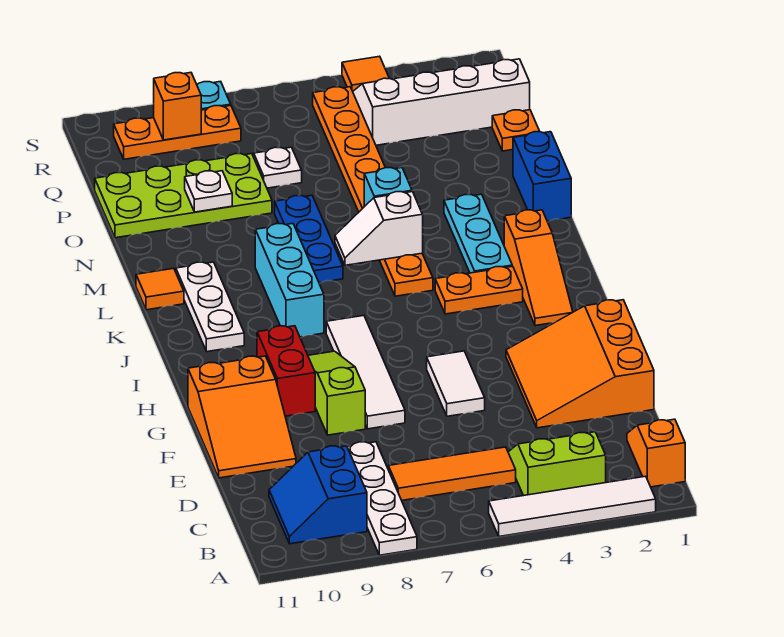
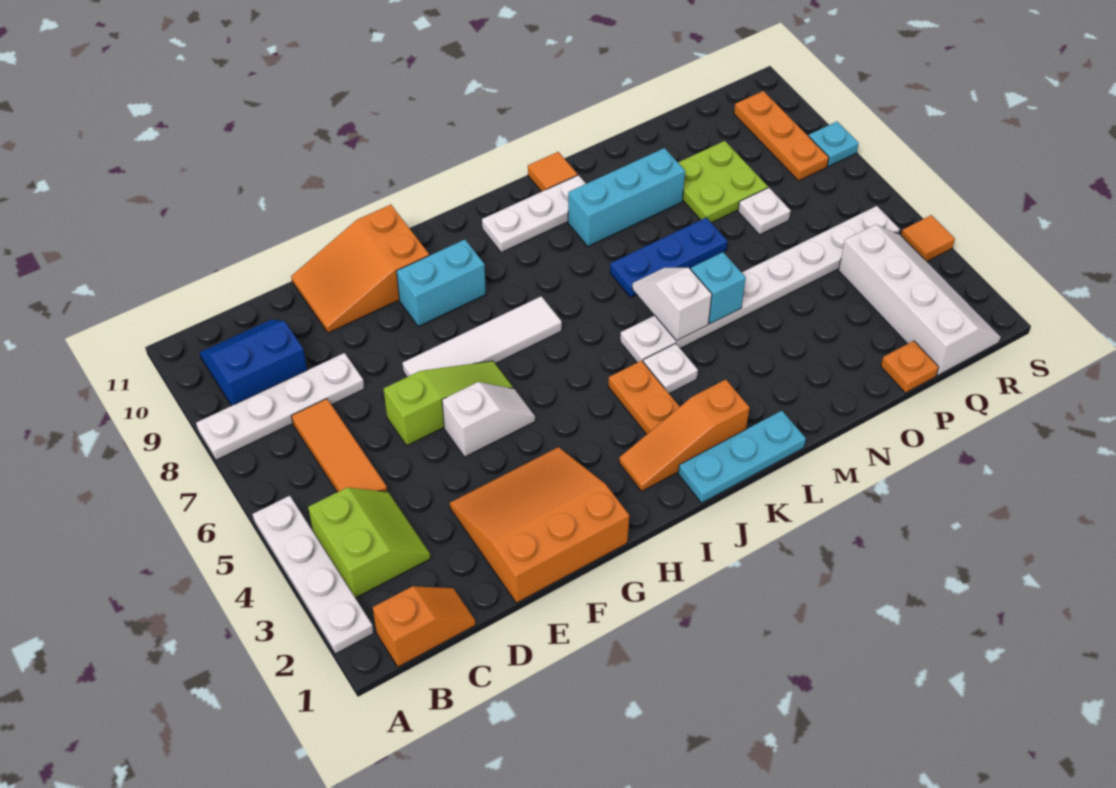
white 1x4 tile [489,476,656,536] -> white 1x4 plate [253,496,374,654]
white 1x2 tile [427,351,485,416] -> white 1x2 slope [442,382,535,457]
lime 1x3 slope [308,351,365,435] -> lime 1x3 slope moved to [384,361,513,445]
red 1x2 brick [257,326,315,416] -> cyan 1x2 brick [396,240,486,326]
cyan 1x3 brick [255,224,324,337] -> cyan 1x3 brick moved to [568,148,685,246]
cyan 1x3 plate [444,194,512,273] -> cyan 1x3 plate moved to [678,411,806,503]
orange 1x8 plate [313,87,433,296] -> white 1x8 plate [620,206,900,363]
blue 1x2 brick [513,132,571,221] -> none
lime 2x4 plate [95,154,272,238] -> lime 2x2 plate [678,141,768,223]
white 1x1 plate [185,171,232,212] -> white 1x1 plate moved to [643,344,698,393]
orange 1x1 brick [154,73,201,140] -> none

